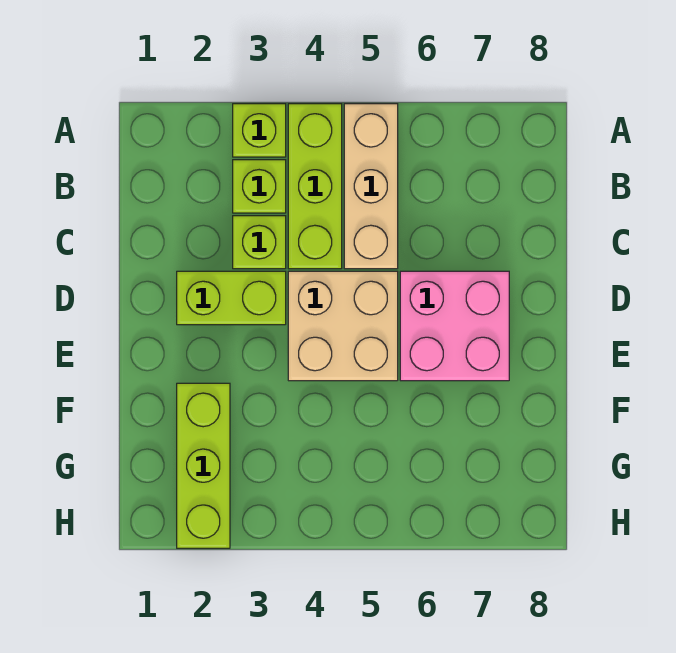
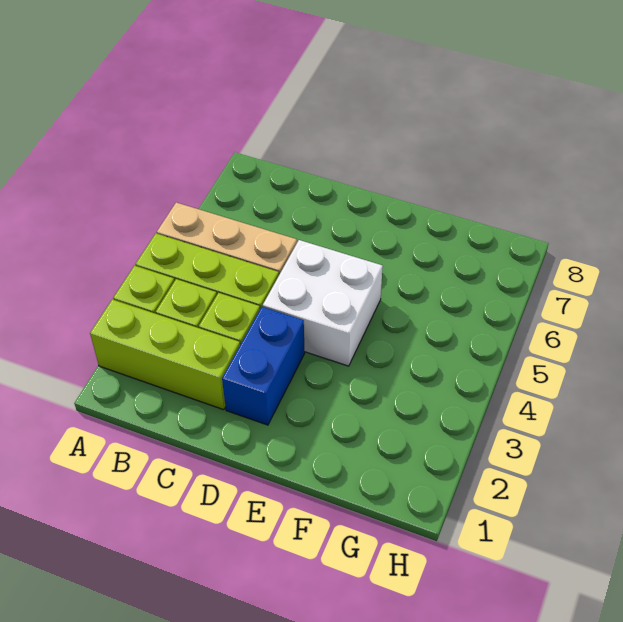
lime 1x2 brick [177,271,286,325] -> blue 1x2 brick [222,307,305,425]
tan 2x2 brick [288,271,398,381] -> white 2x2 brick [263,240,383,366]
pink 2x2 brick [400,271,509,381] -> none
lime 1x3 brick [177,383,230,548] -> lime 1x3 brick moved to [90,299,240,410]

